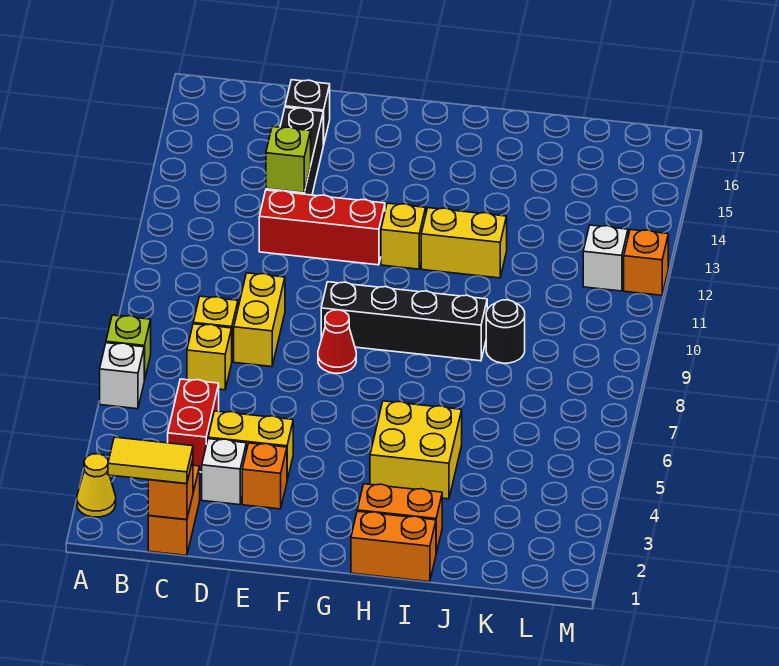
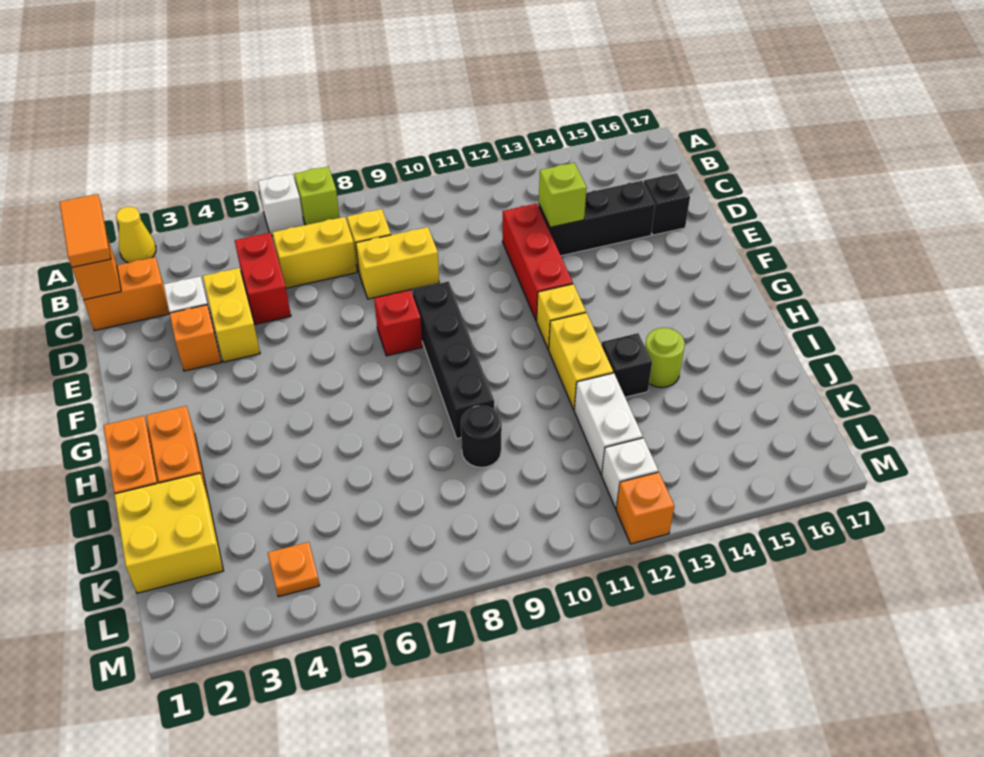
yellow 1x2 tile [108,437,193,484] -> orange 1x2 tile [60,194,111,267]
red 1x2 brick [168,379,219,472] -> red 1x2 brick turned to [235,233,291,324]
yellow 1x1 brick [187,324,232,390] -> yellow 1x2 brick [272,217,357,288]
red 1x1 cone [318,310,356,373] -> red 1x1 brick [374,290,422,356]
yellow 2x2 brick [370,401,462,499] -> yellow 2x2 brick moved to [114,473,223,593]
none -> black 1x1 brick [602,333,652,397]
none -> lime 1x1 round brick [645,328,685,388]
none -> white 1x2 brick [574,373,643,475]
none -> orange 1x1 plate [268,542,320,597]

